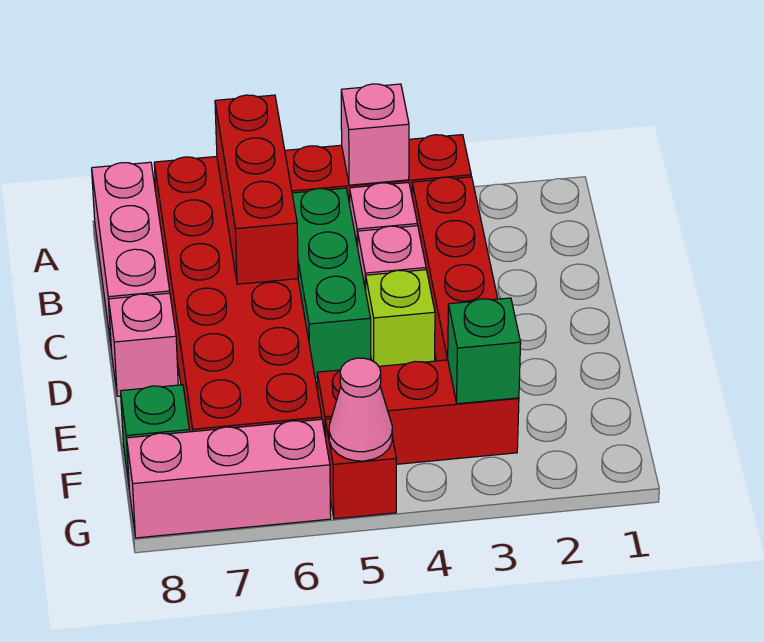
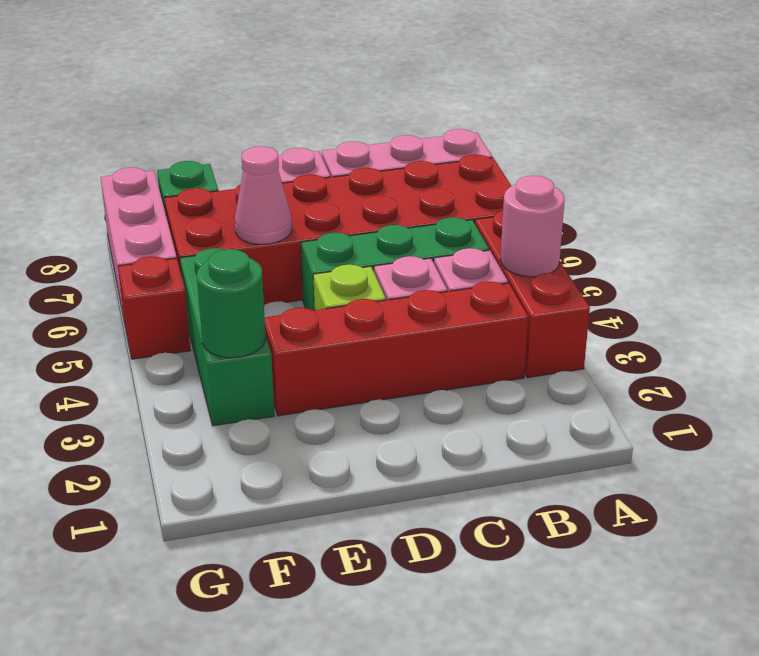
pink 1x1 brick [341,84,409,185] -> pink 1x1 round brick [500,176,565,277]
red 1x3 brick [215,95,298,284] -> none
red 1x3 brick [317,360,519,464] -> green 1x3 brick [180,248,274,426]
green 1x1 brick [448,298,521,404] -> green 1x1 round brick [197,249,266,358]
pink 1x1 cone [329,358,392,461] -> pink 1x1 cone moved to [235,146,292,244]

